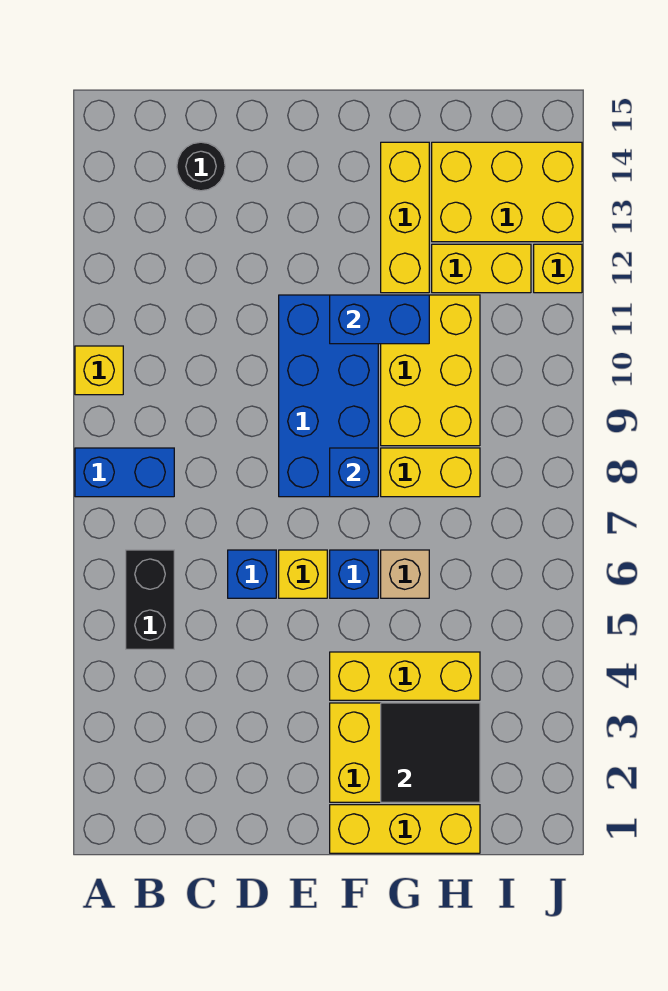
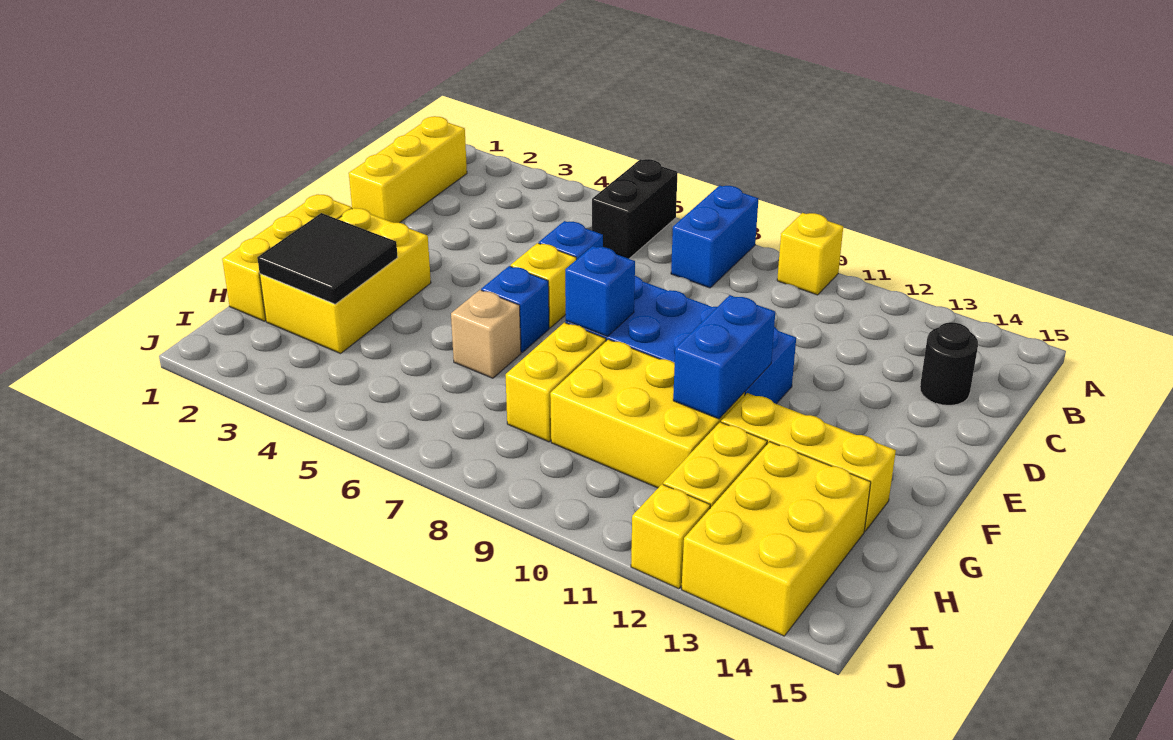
black 1x2 brick [126,550,174,649] -> black 1x2 brick turned to [592,159,678,259]
yellow 1x3 brick [330,652,480,700] -> yellow 1x3 brick moved to [349,116,467,223]

